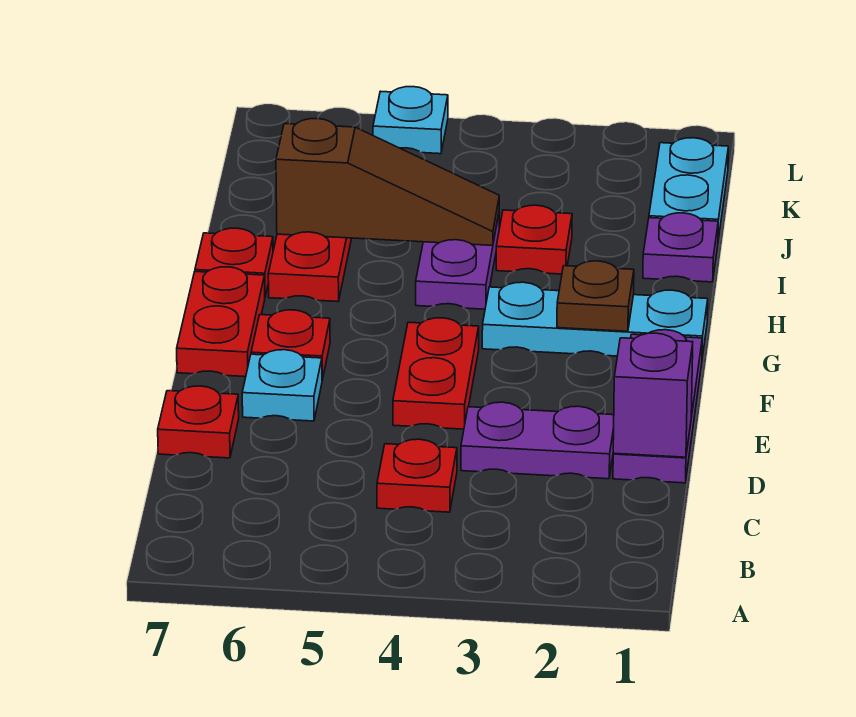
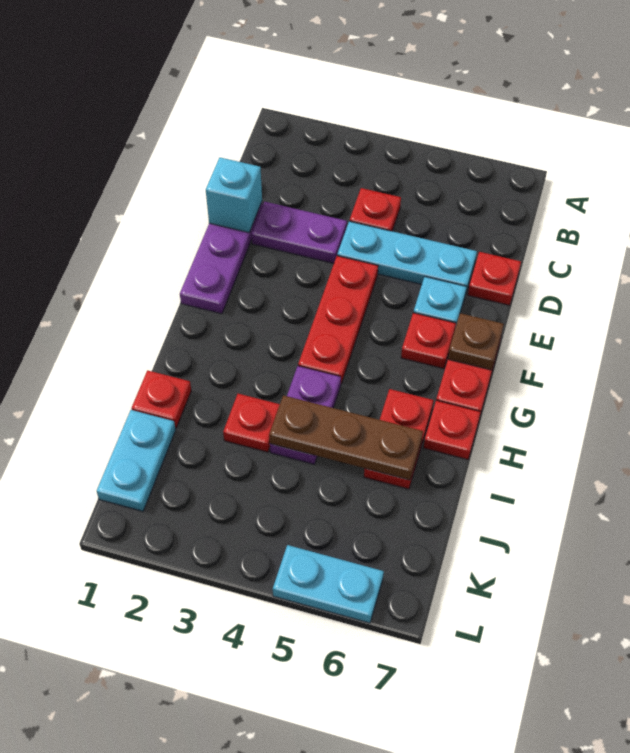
purple 1x1 brick [613,333,693,457] -> cyan 1x1 brick [206,157,262,233]
red 1x2 plate [393,318,479,429] -> red 1x3 plate [298,256,378,384]
cyan 1x3 plate [482,282,708,358] -> cyan 1x3 plate moved to [337,221,477,295]
brown 1x1 plate [557,261,634,331] -> brown 1x1 plate moved to [448,313,504,370]
purple 1x1 plate [643,213,718,282] -> red 1x1 plate [132,370,191,428]
brown 1x3 slope [276,119,499,245] -> brown 1x3 plate [269,395,423,480]
cyan 1x1 plate [373,87,448,154] -> cyan 1x2 plate [273,545,384,623]

